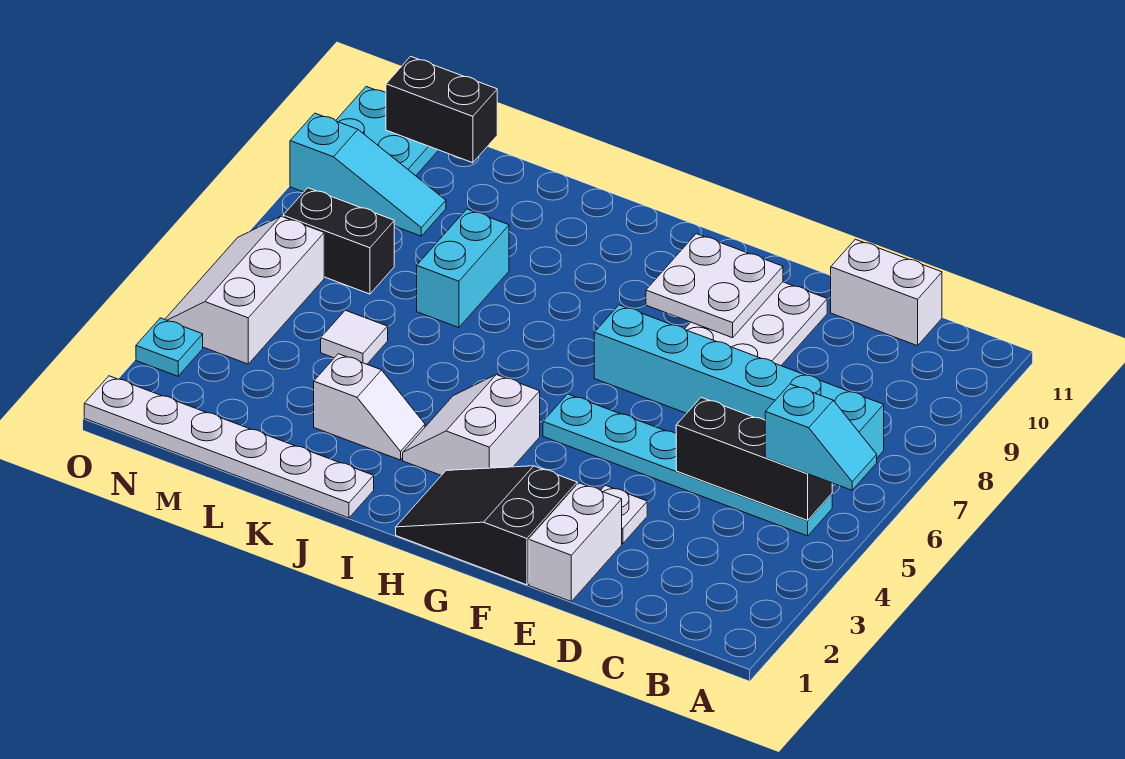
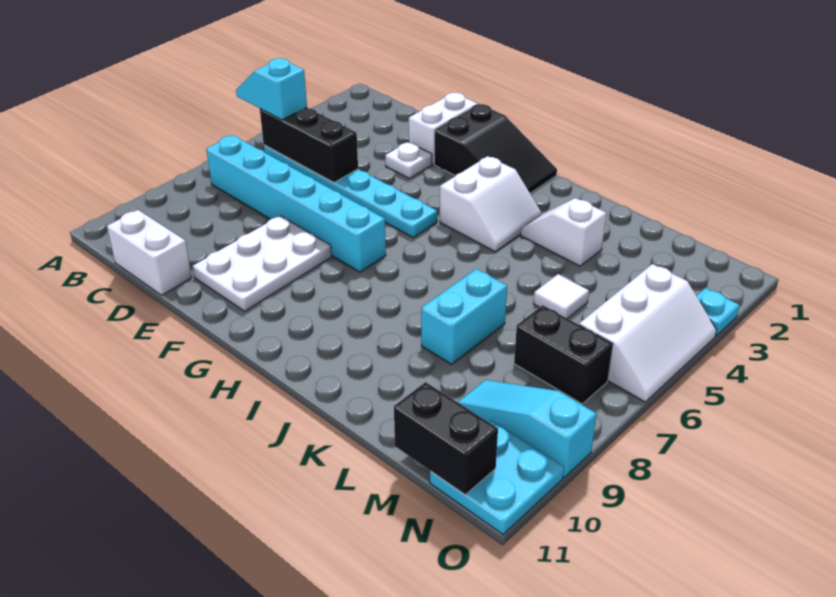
white 2x2 plate [646,234,783,338] -> none
white 1x6 plate [84,376,374,518] -> none

